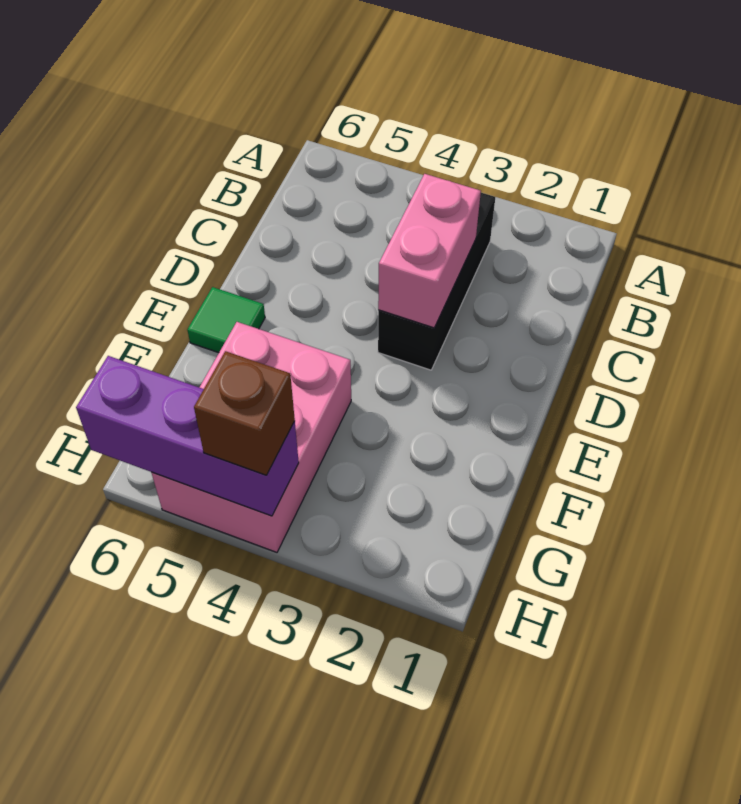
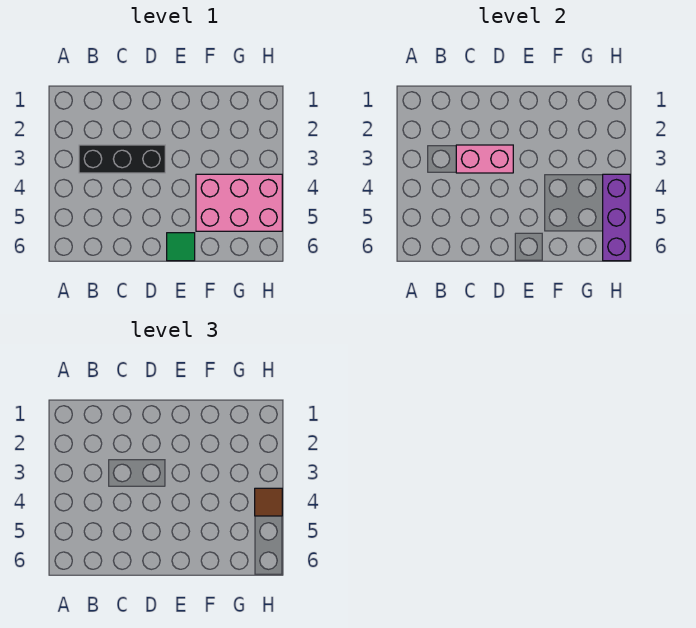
brown 1x1 brick [194,351,295,475] -> brown 1x1 tile [255,488,282,516]

